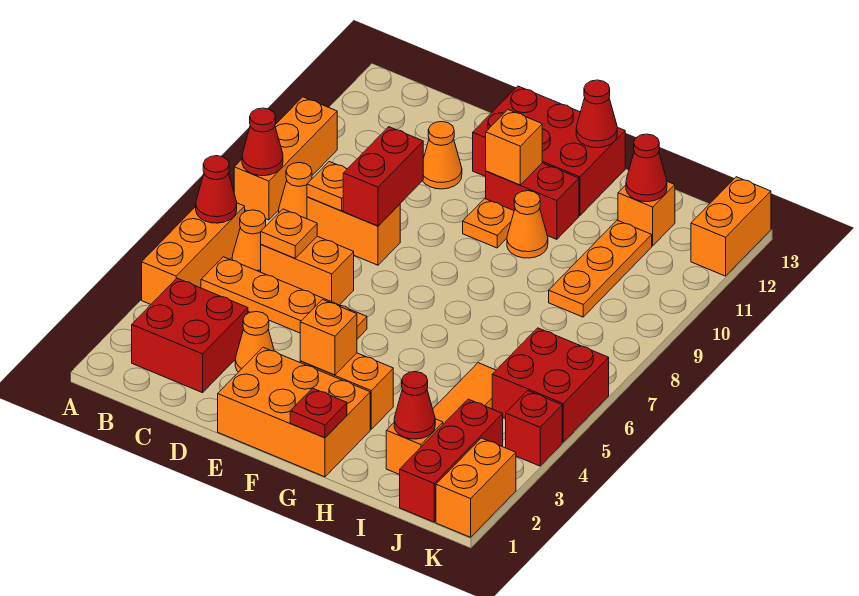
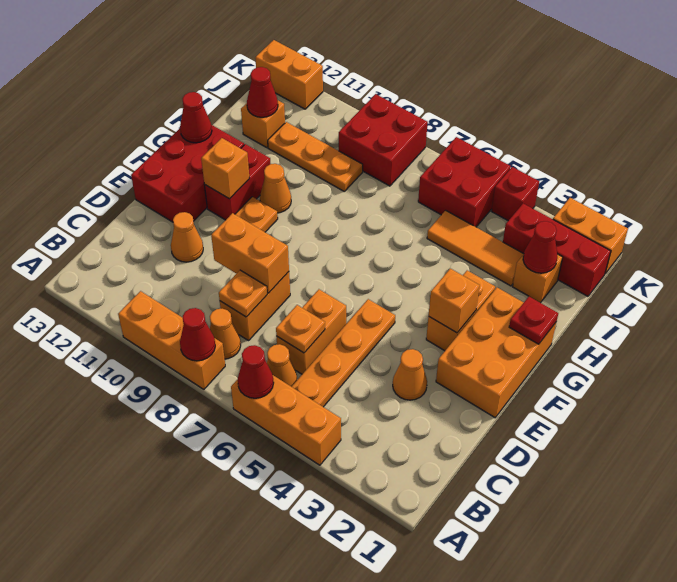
red 2x2 brick [132,278,248,393] -> red 2x2 brick moved to [339,94,428,186]
red 1x2 brick [343,127,423,226] -> orange 1x2 brick [211,213,289,293]

